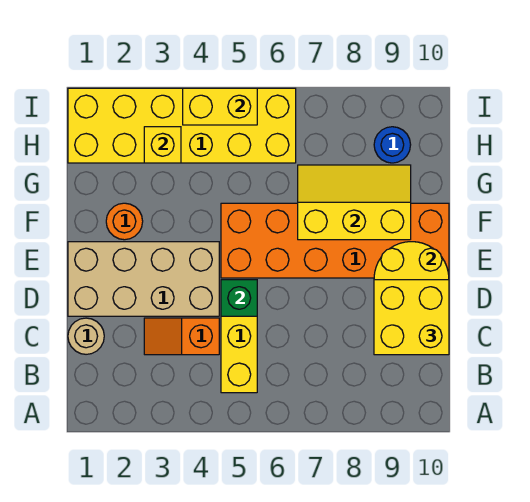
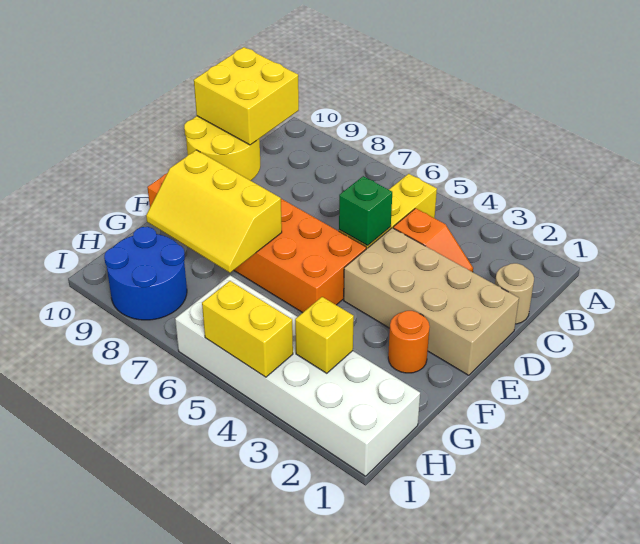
yellow 2x6 brick [68,88,296,163] -> white 2x6 brick [175,275,420,476]
blue 1x1 round brick [374,127,411,163] -> blue 2x2 round brick [104,227,187,320]

